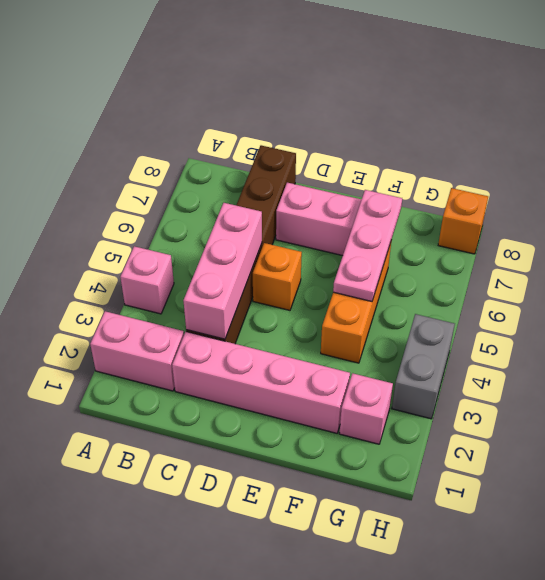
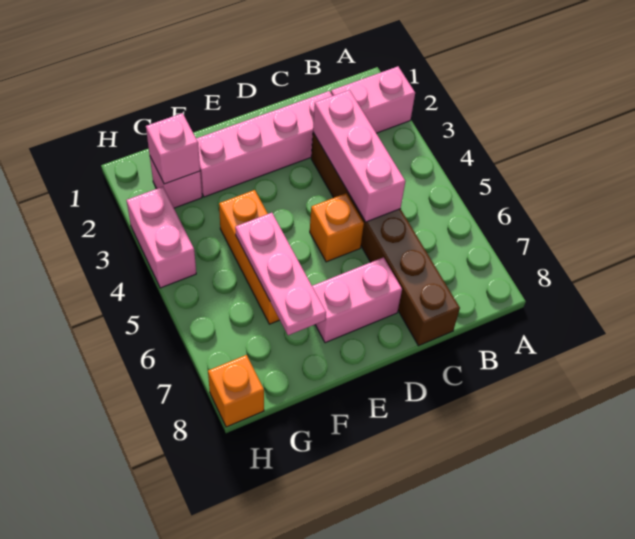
pink 1x1 brick [120,246,174,314] -> pink 1x1 brick moved to [146,113,200,184]
grey 1x2 brick [392,314,455,419] -> pink 1x2 brick [127,187,196,288]

